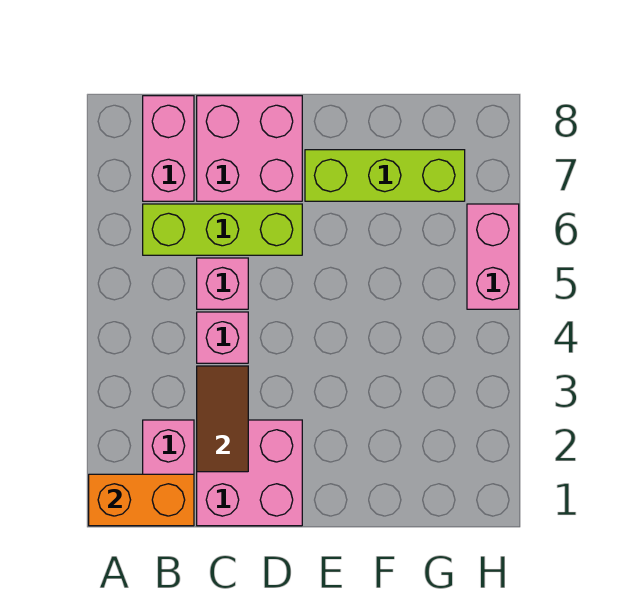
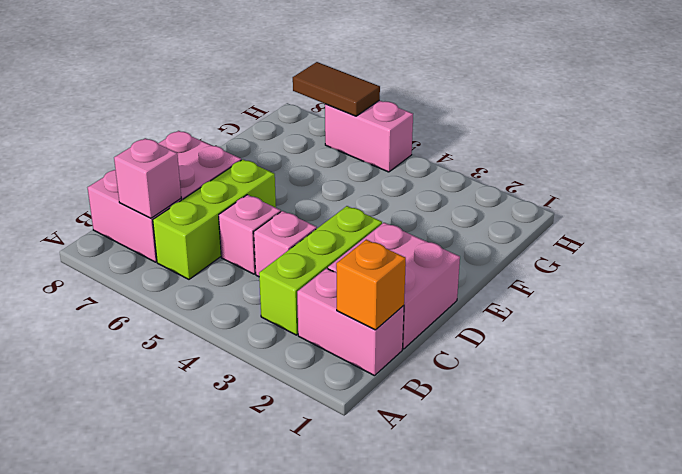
orange 1x2 brick [89,474,194,526] -> orange 1x1 brick [336,240,406,330]
none -> pink 1x1 brick [114,138,181,218]
brown 1x2 tile [197,366,248,472] -> brown 1x2 tile moved to [293,62,380,116]
lime 1x3 brick [305,150,465,201] -> lime 1x3 brick moved to [259,206,382,335]

